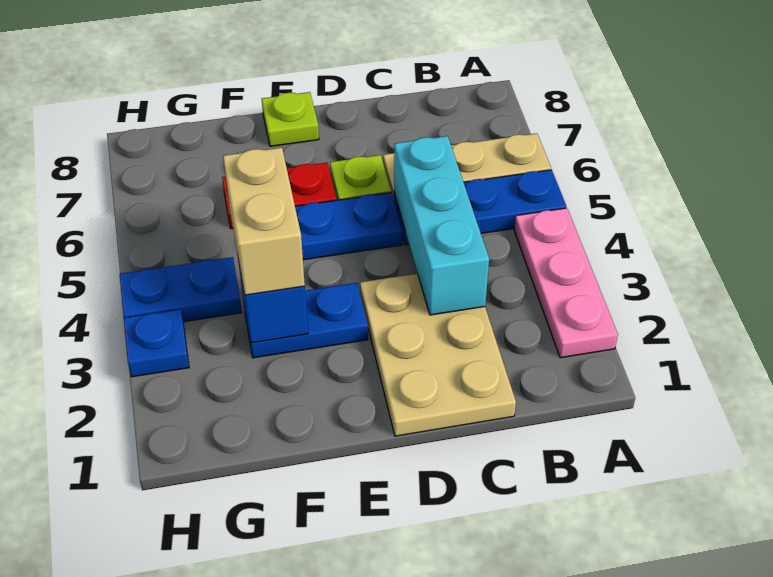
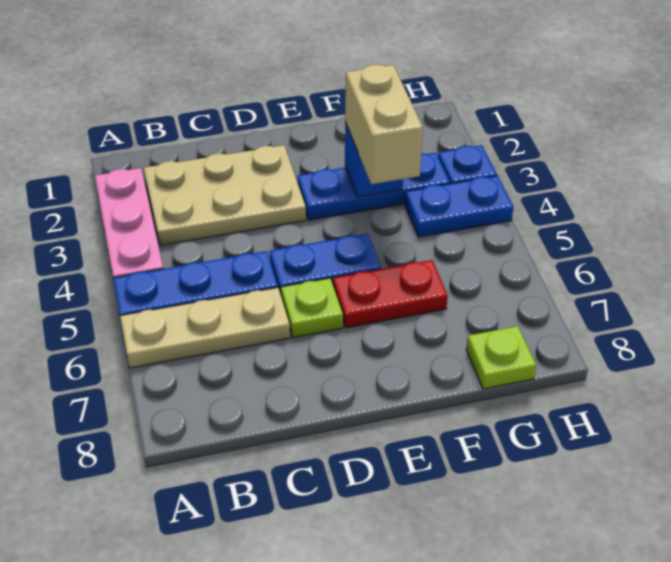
tan 2x3 plate [360,274,516,436] -> tan 2x3 plate turned to [144,145,306,246]
cyan 1x3 brick [394,136,489,315] -> none
blue 1x2 plate [244,283,368,358] -> blue 1x3 plate [297,153,450,220]
lime 1x1 plate [262,92,319,146] -> lime 1x1 plate moved to [466,326,536,389]

